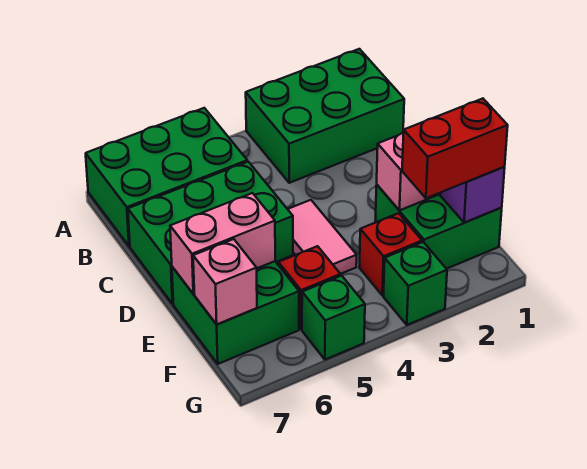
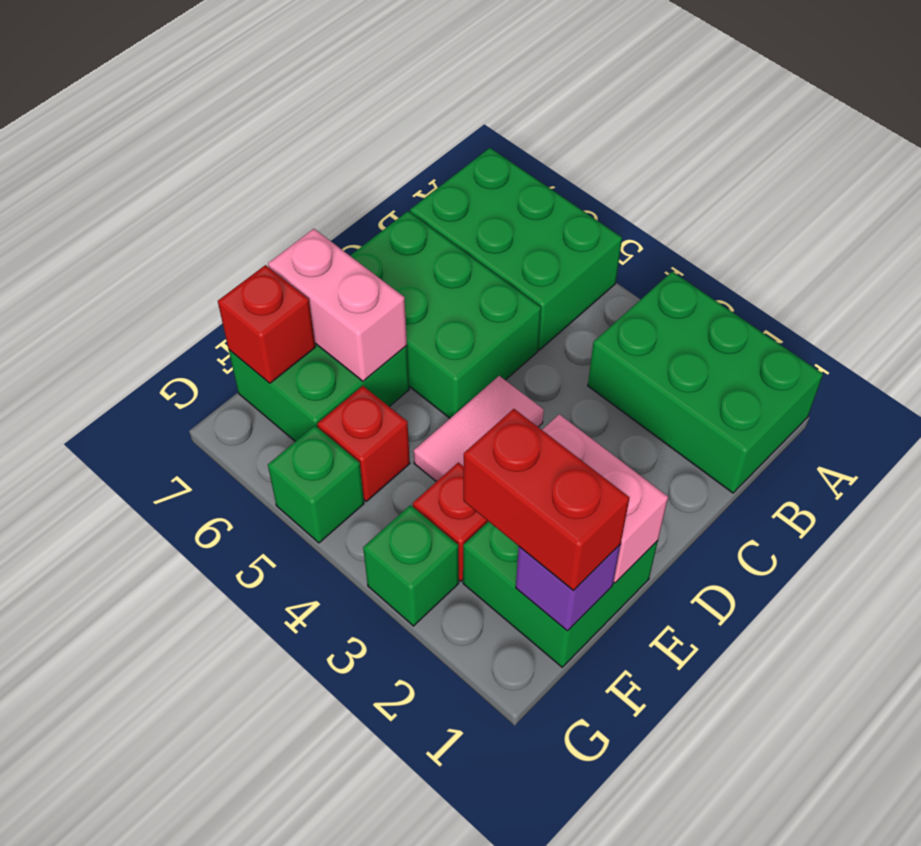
pink 1x1 brick [193,239,257,324] -> red 1x1 brick [218,265,315,383]

